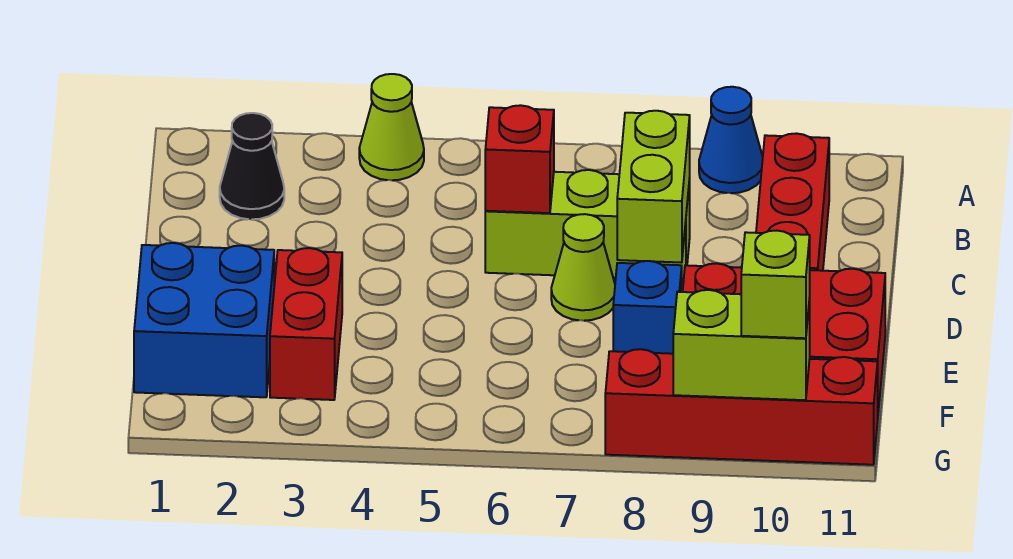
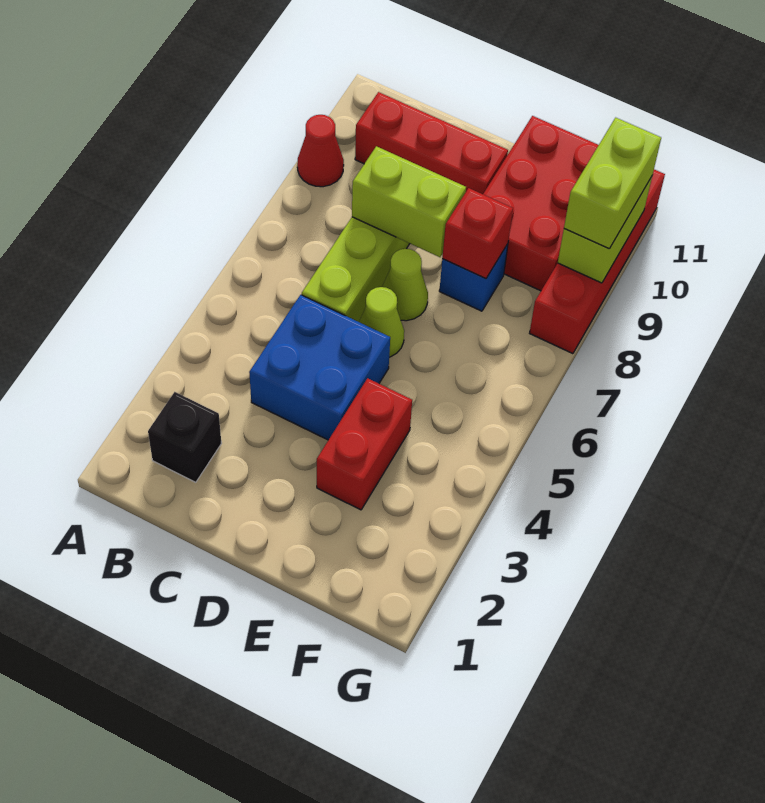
lime 1x1 cone [359,74,424,180] -> lime 1x1 cone moved to [359,287,404,357]
blue 1x1 cone [699,87,763,193] -> red 1x1 cone [297,115,344,187]
black 1x1 cone [220,113,284,219] -> black 1x1 brick [148,392,222,482]
red 1x1 brick [485,105,554,213] -> red 1x1 brick moved to [442,188,513,279]
blue 2x2 brick [134,243,274,397] -> blue 2x2 brick moved to [249,295,390,440]
red 1x2 brick [270,248,342,400] -> red 1x2 brick turned to [317,378,412,510]
lime 1x1 brick [741,231,810,338] -> lime 1x2 brick [564,118,661,249]

